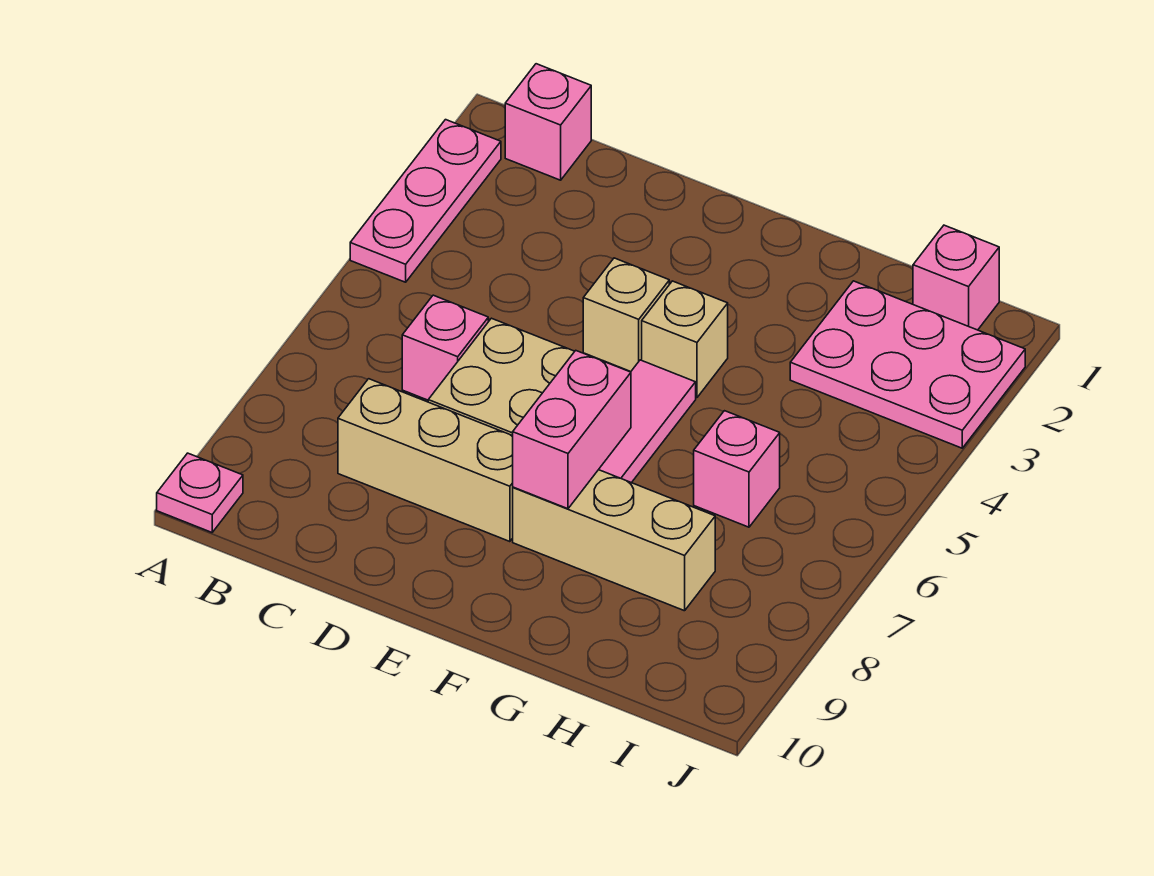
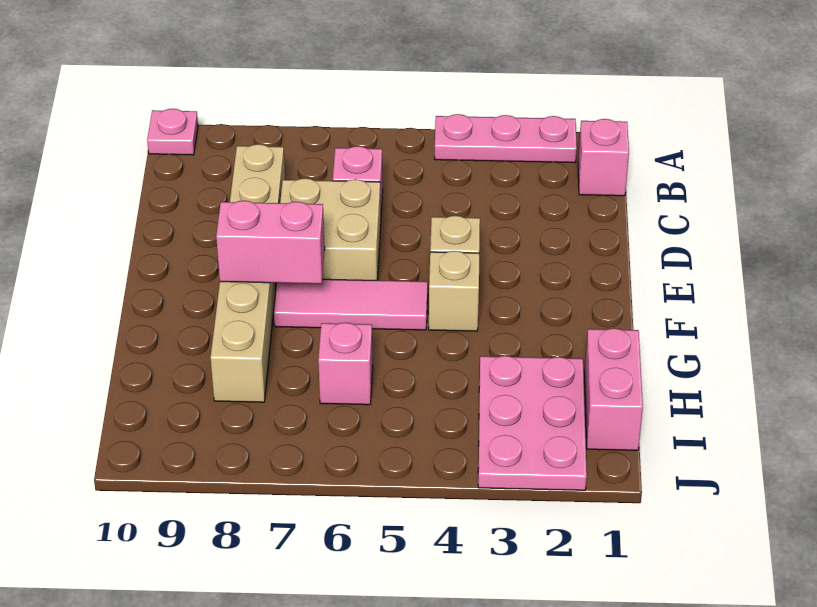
pink 1x1 brick [913,225,999,330] -> pink 1x2 brick [585,328,643,450]

